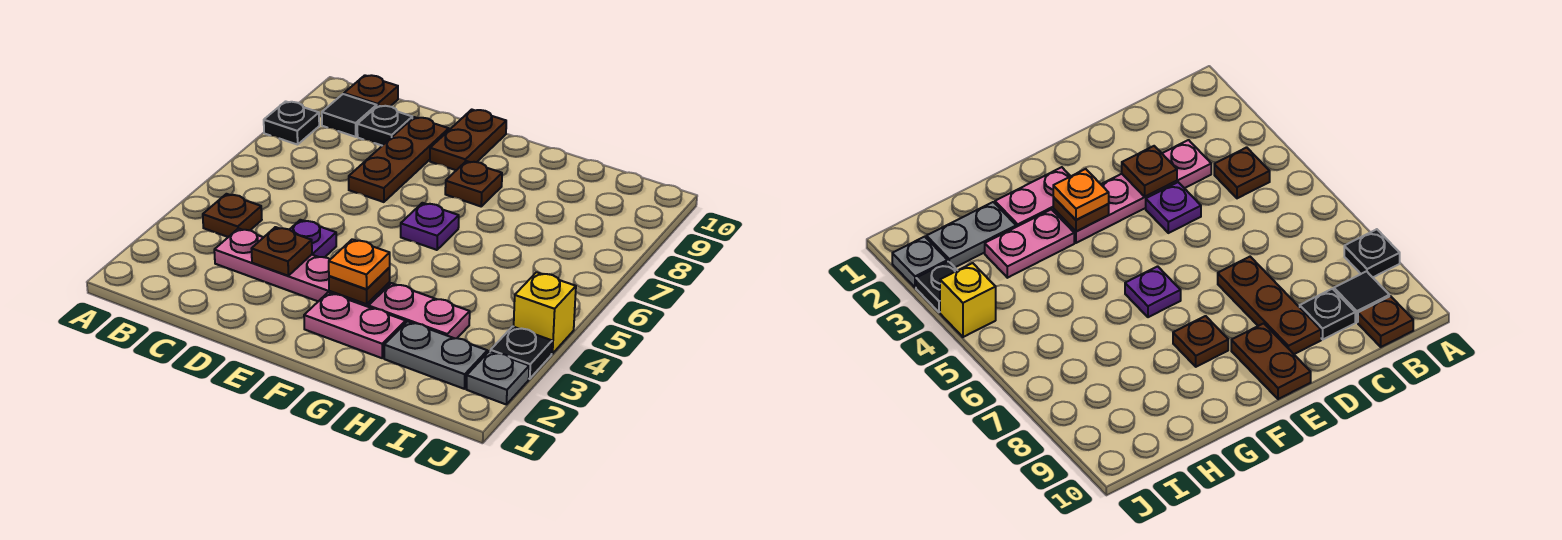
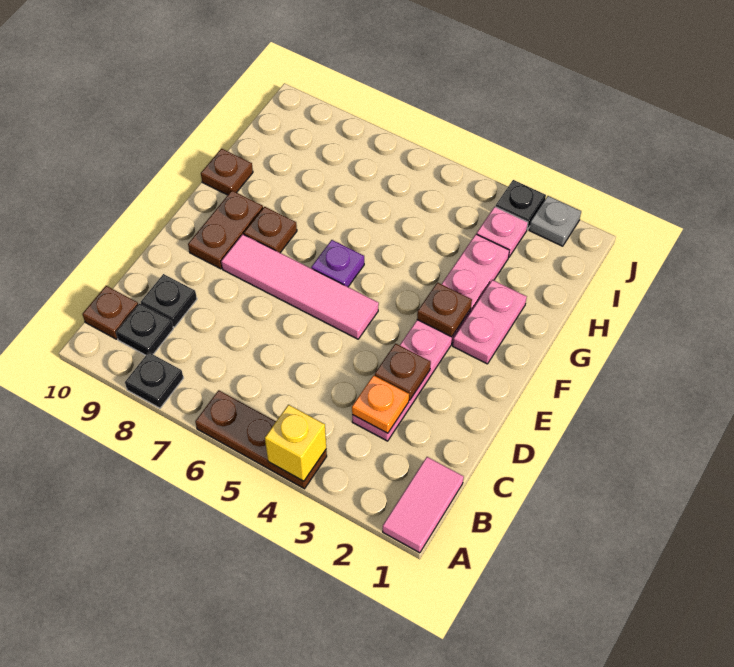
none -> pink 1x2 tile [383,457,464,553]
brown 1x1 plate [203,194,262,237] -> brown 1x1 plate moved to [201,149,253,195]
black 1x1 tile [322,94,377,137] -> black 1x1 plate [116,303,173,355]
purple 1x1 plate [289,220,336,257] -> none
brown 1x3 plate [349,117,449,202] -> brown 1x3 plate moved to [195,390,327,489]
none -> pink 1x4 tile [221,234,379,339]
brown 1x2 plate [430,110,506,170] -> brown 1x2 plate turned to [188,191,263,269]
orange 1x1 plate [329,239,390,289] -> orange 1x1 plate moved to [352,375,409,433]
grey 1x2 plate [384,321,487,389] -> none
none -> pink 1x1 plate [477,207,528,257]
yellow 1x1 brick [514,272,576,354] -> yellow 1x1 brick moved to [265,405,326,481]

